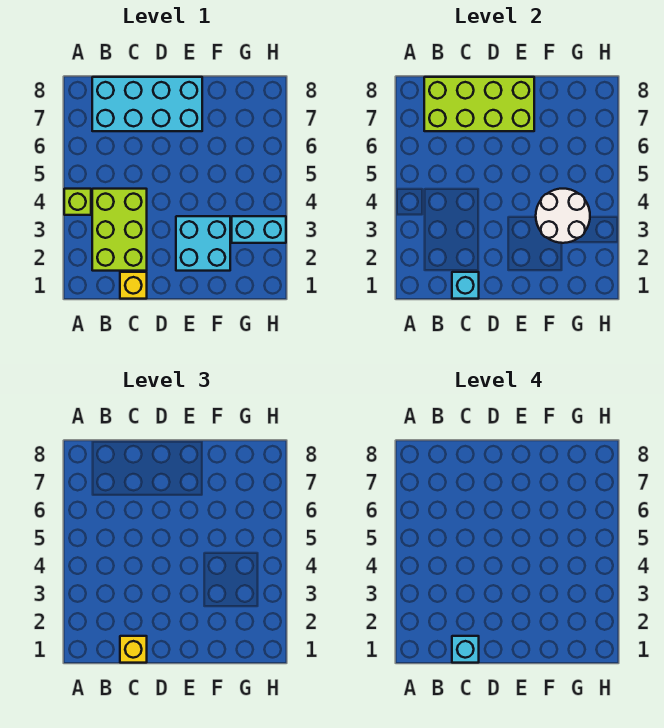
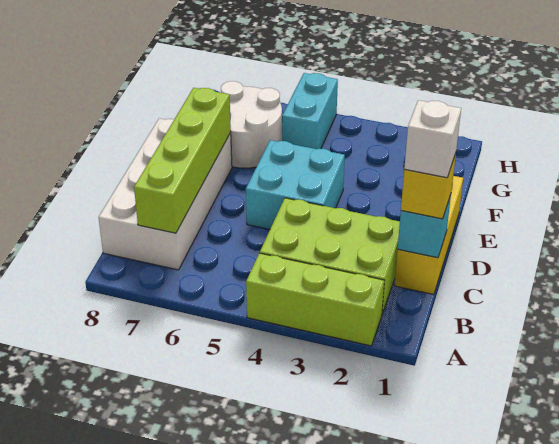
lime 1x1 brick [64,189,91,215] -> lime 1x3 brick [246,253,384,346]
cyan 2x4 brick [92,77,202,131] -> white 2x4 brick [99,118,232,270]
lime 2x4 brick [424,77,534,131] -> lime 1x4 brick [134,88,231,233]
yellow 1x1 brick [120,272,147,299] -> yellow 1x3 brick [394,176,463,294]
cyan 1x1 brick [452,636,479,663] -> white 1x1 brick [404,100,461,178]
cyan 2x2 brick [176,216,230,271] -> cyan 2x2 brick moved to [246,140,345,229]
white 2x2 round brick [536,189,590,243] -> white 2x2 round brick moved to [220,81,282,168]
cyan 1x2 brick [232,216,286,243] -> cyan 1x2 brick moved to [282,73,338,149]

